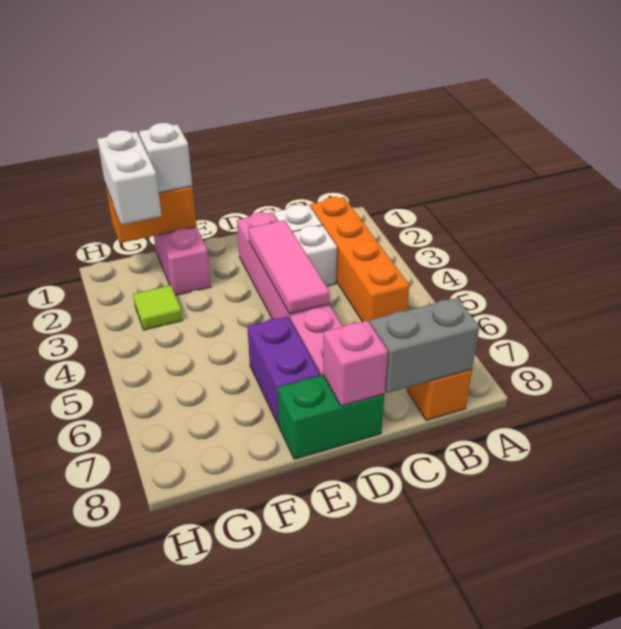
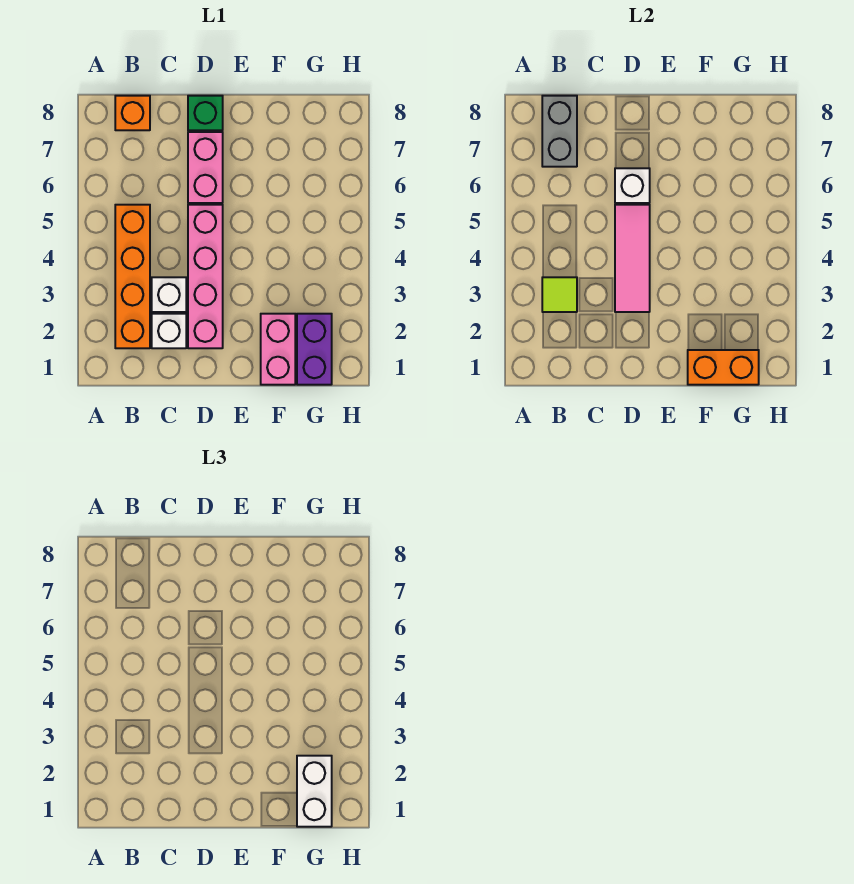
grey 1x2 brick [370,298,479,393] -> grey 1x2 brick turned to [542,96,577,167]
green 1x2 brick [277,375,384,459] -> green 1x1 brick [188,96,223,130]
pink 1x1 brick [323,321,388,406] -> none
purple 1x2 brick [247,316,320,425] -> purple 1x2 brick moved to [297,314,332,385]
white 1x1 brick [139,123,192,193] -> white 1x1 brick moved to [615,168,650,203]
lime 1x1 tile [133,285,182,330] -> lime 1x1 tile moved to [542,277,577,312]

